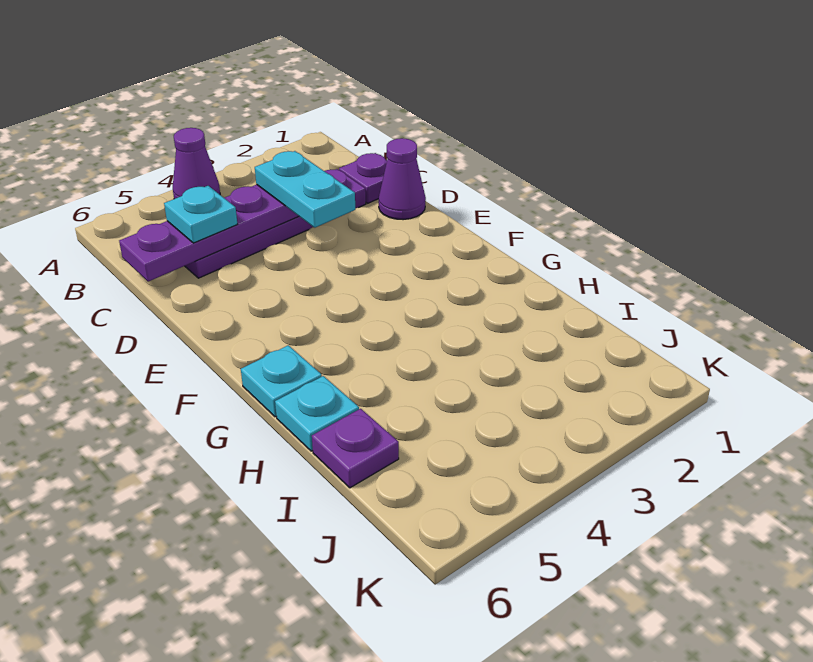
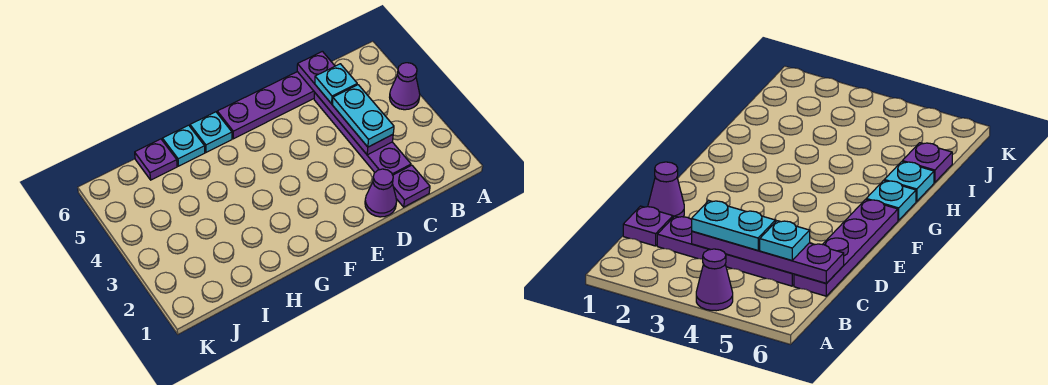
cyan 1x2 plate [255,151,355,228] -> cyan 1x2 plate turned to [332,85,394,147]
none -> purple 1x4 plate [217,72,315,139]

